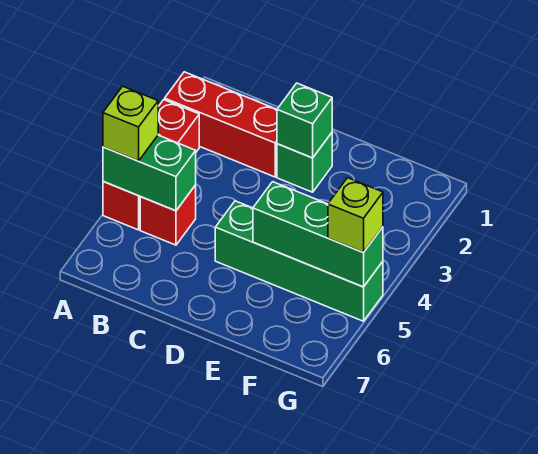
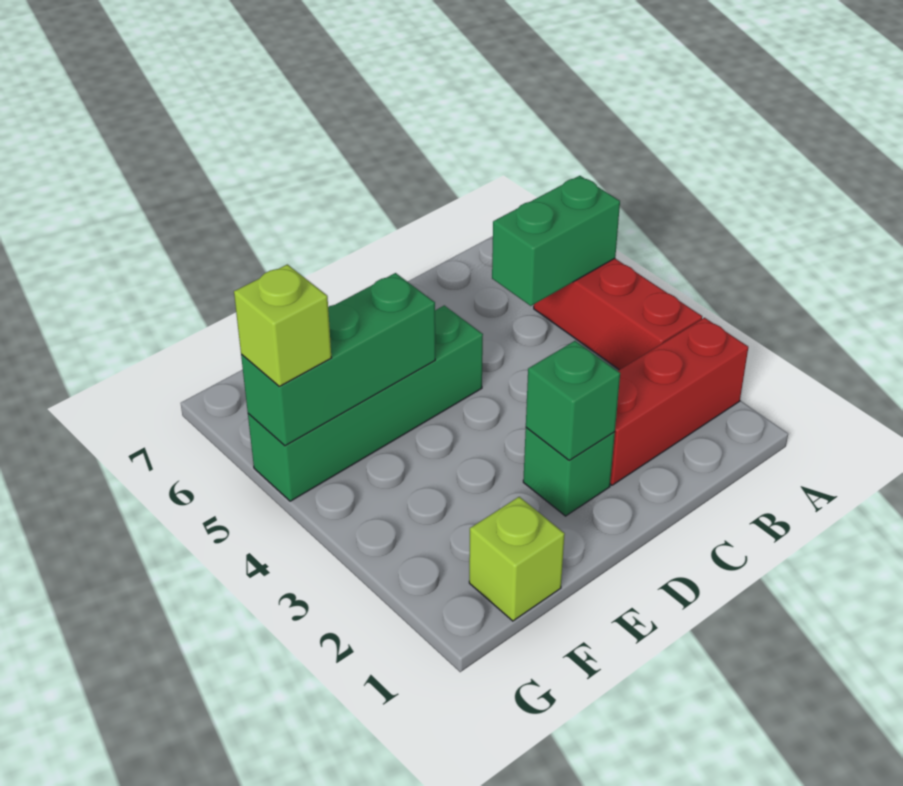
lime 1x1 brick [103,86,158,161] -> lime 1x1 brick moved to [469,497,565,621]
red 1x1 brick [140,185,196,245] -> none

